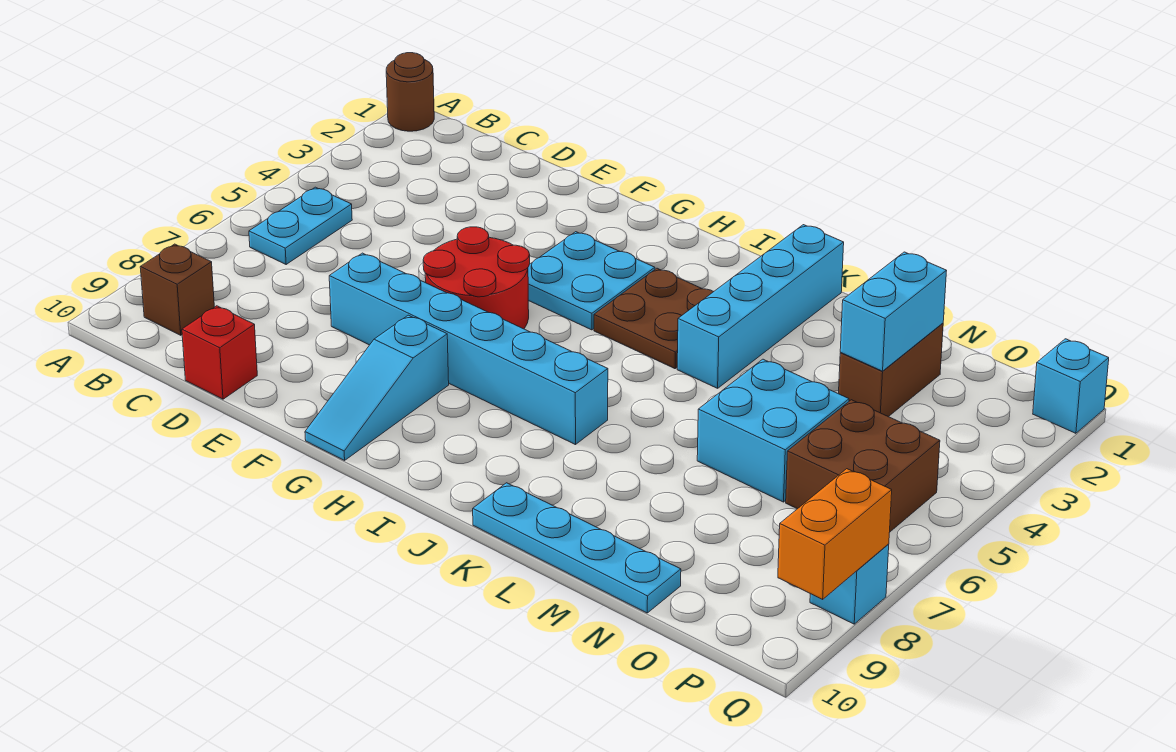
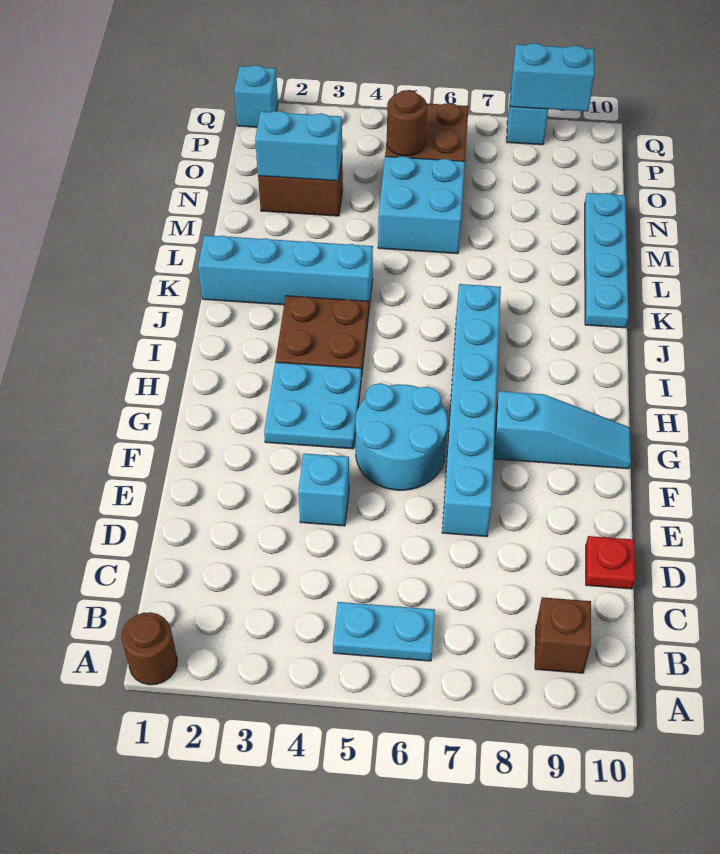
red 1x1 brick [182,306,257,399] -> red 1x1 plate [586,536,635,589]
none -> cyan 1x1 brick [298,453,349,526]
red 2x2 round brick [423,227,530,329] -> cyan 2x2 round brick [356,383,448,490]
none -> brown 1x1 round brick [387,90,427,156]
orange 1x2 brick [778,469,892,599] -> cyan 1x2 brick [510,43,595,111]

